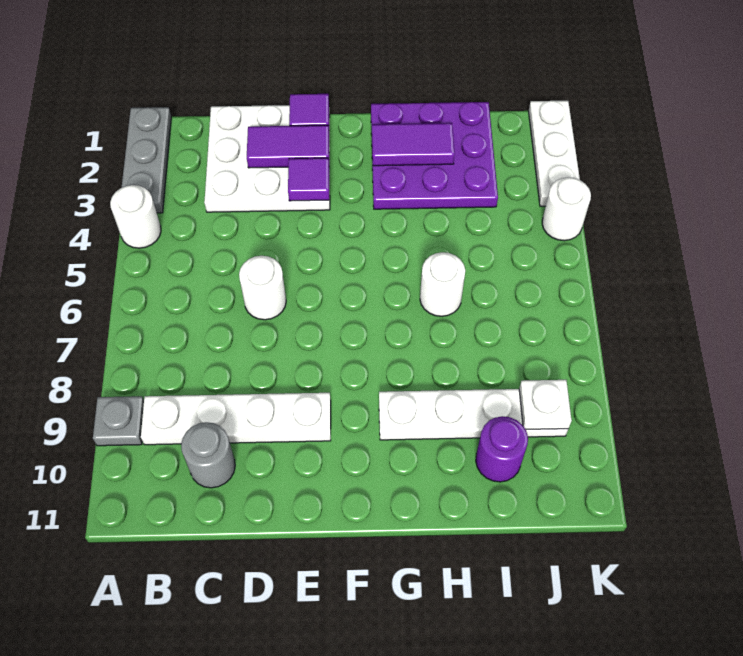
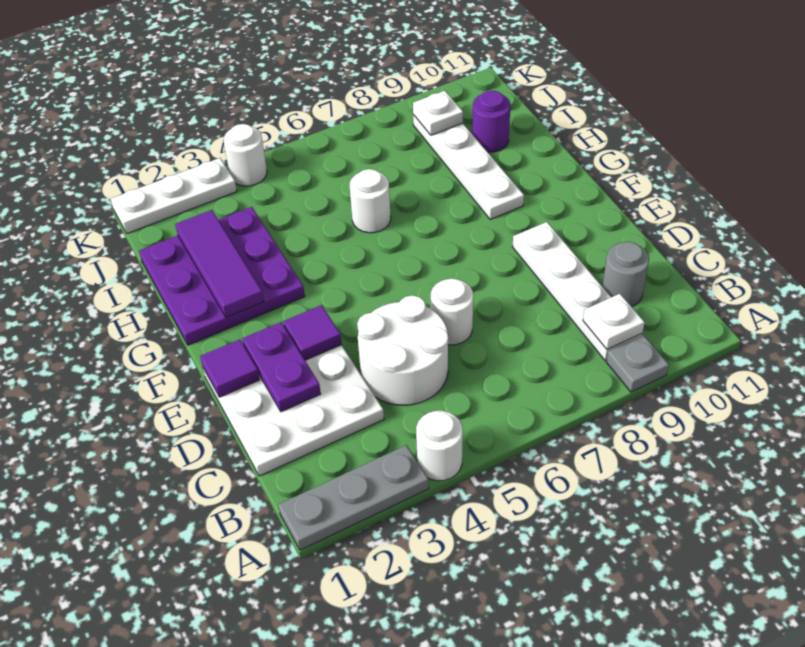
none -> white 1x1 plate [583,294,645,349]
none -> white 2x2 round brick [357,295,448,405]
purple 1x2 tile [247,125,329,168] -> purple 1x2 plate [242,322,321,412]
purple 1x2 tile [372,123,455,166] -> purple 1x3 tile [175,210,264,317]

